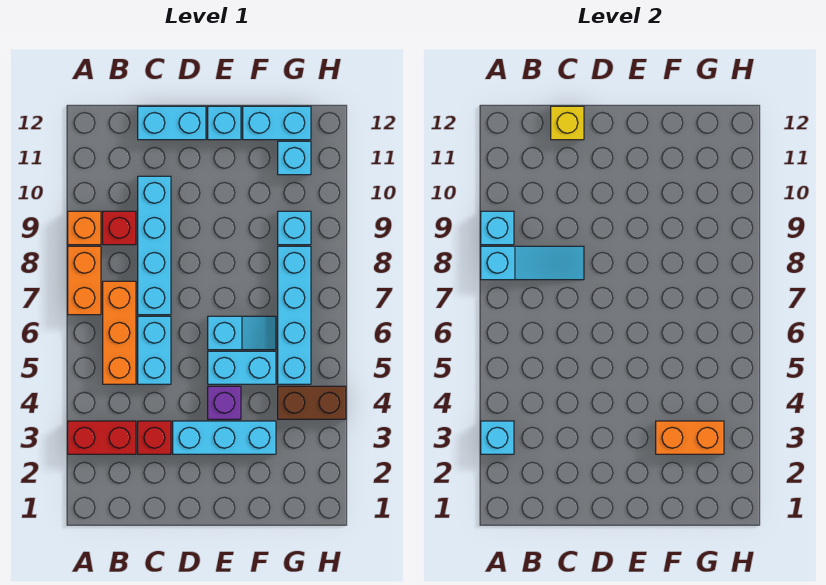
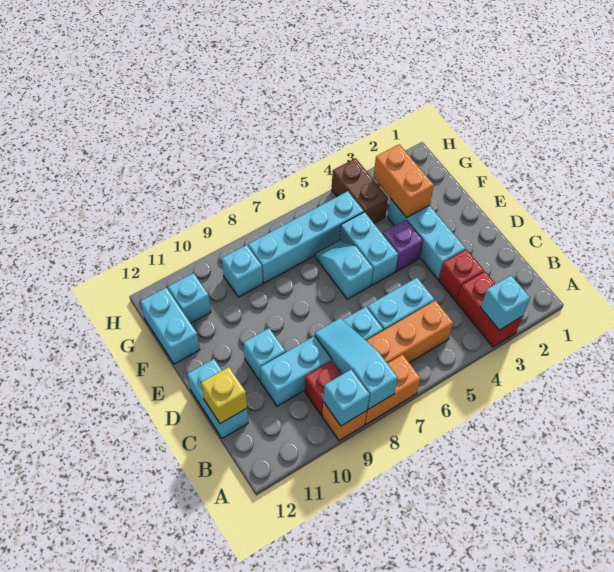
cyan 1x1 brick [208,106,241,140] -> cyan 1x1 brick moved to [243,328,286,382]

